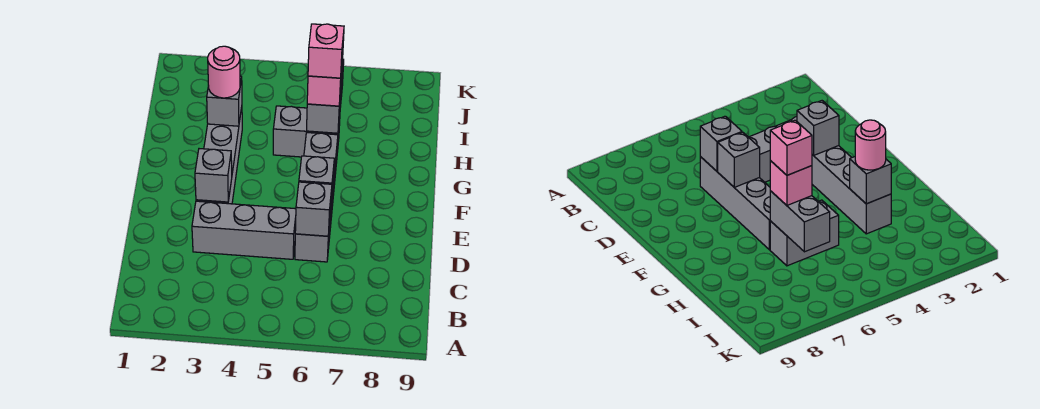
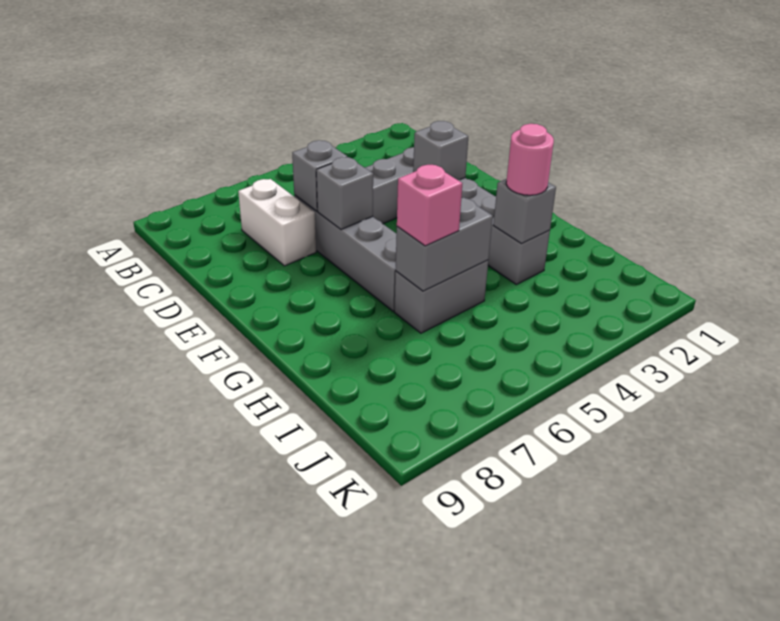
none -> white 1x2 brick [238,179,316,266]
grey 1x2 brick [307,60,344,133] -> grey 1x2 brick turned to [396,197,493,291]
pink 1x1 brick [308,24,344,78] -> none

